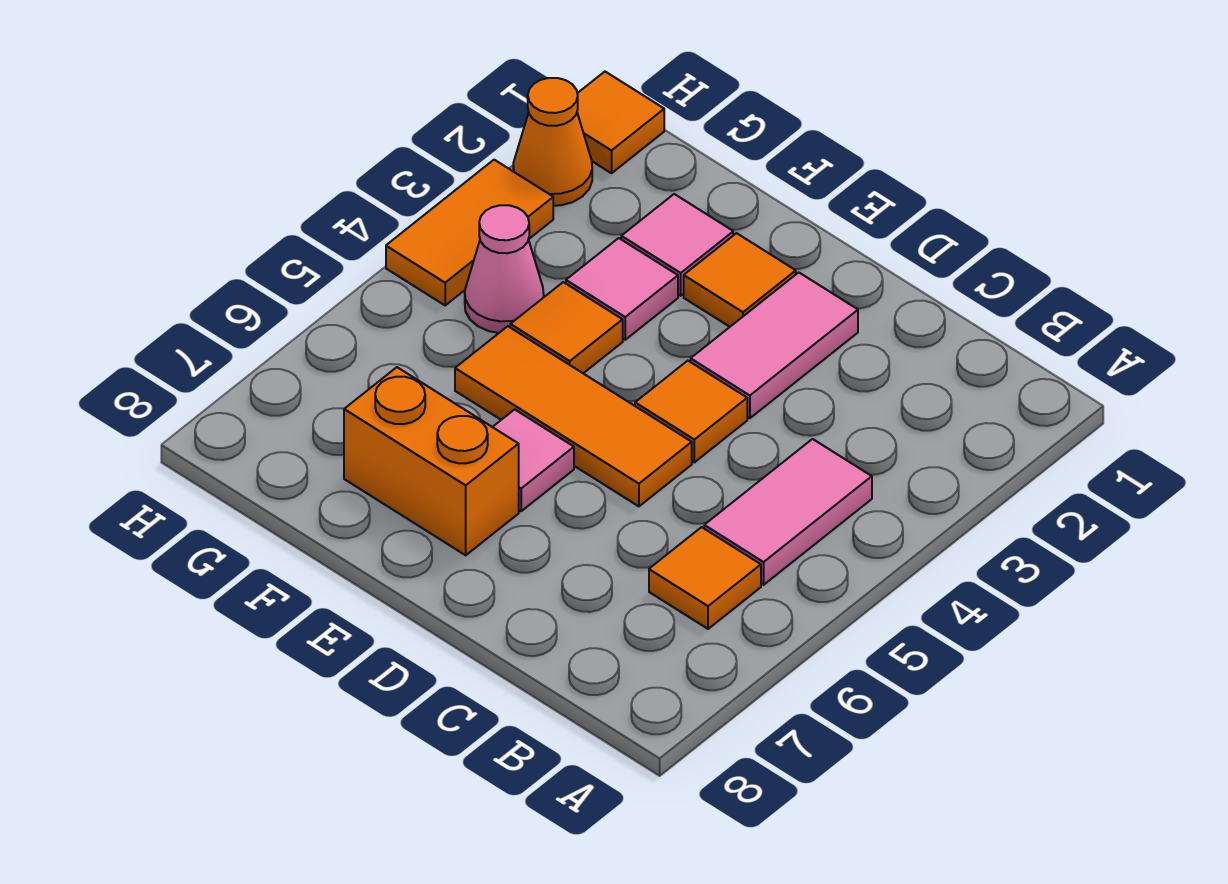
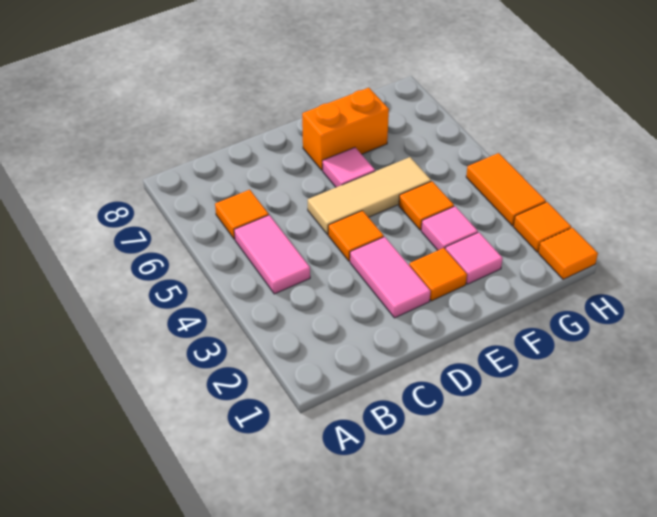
orange 1x3 tile [455,326,692,506] -> tan 1x3 tile [308,157,431,235]
pink 1x1 cone [465,205,544,333] -> none
orange 1x1 cone [513,78,592,206] -> orange 1x1 tile [513,202,571,252]

